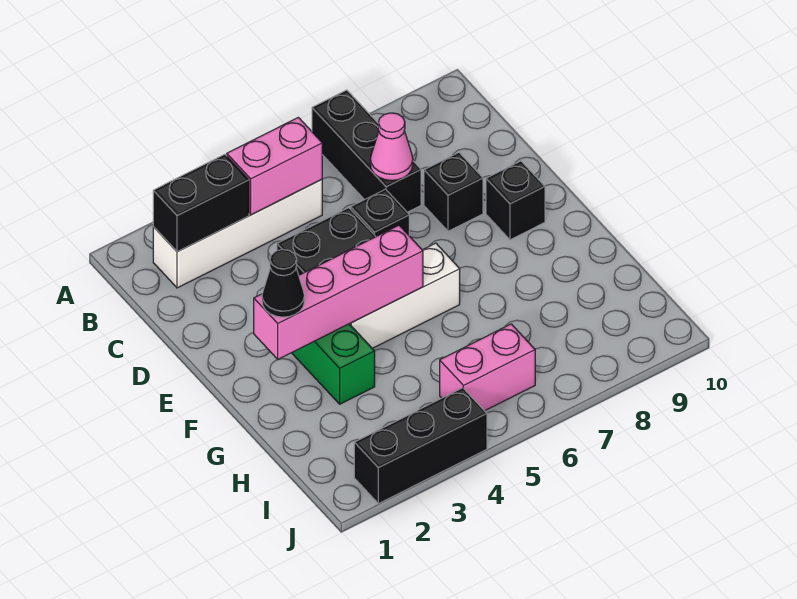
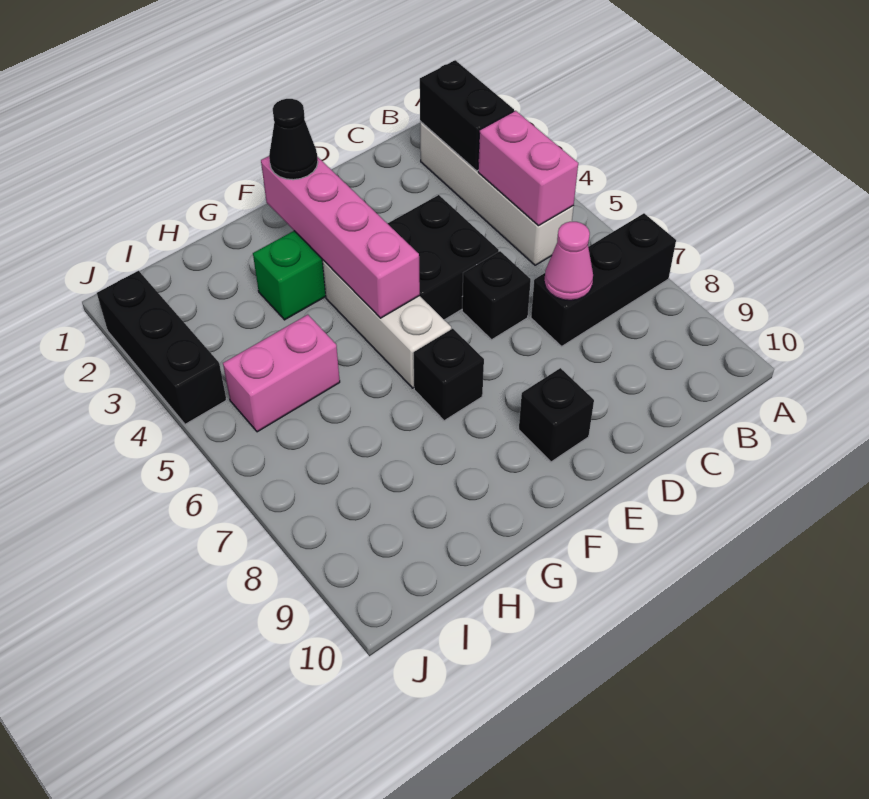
black 1x1 brick [424,153,483,231] -> black 1x1 brick moved to [414,329,484,421]
pink 1x2 brick [440,324,535,411] -> pink 1x2 brick turned to [223,315,340,432]

